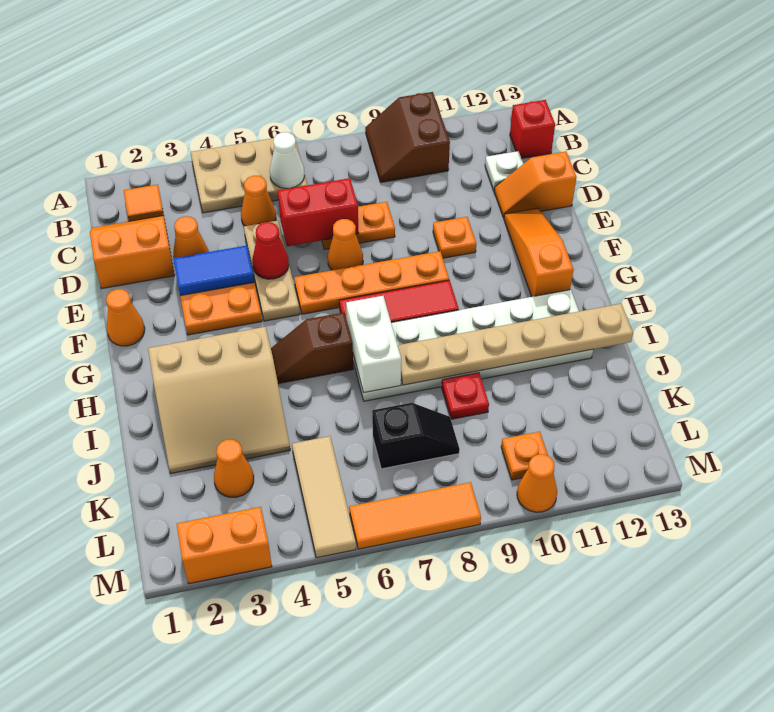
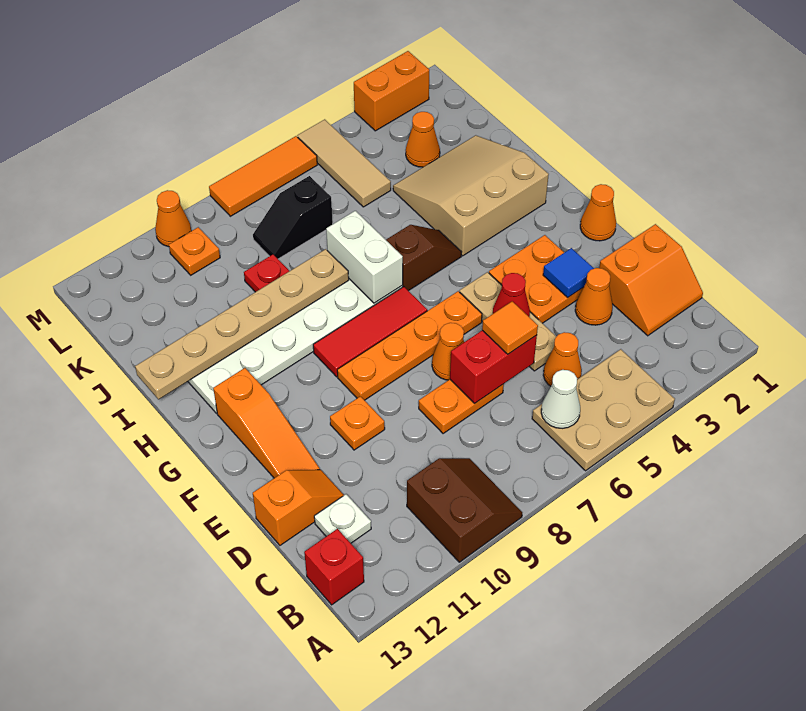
orange 1x1 tile [124,184,164,221] -> orange 1x1 tile moved to [482,301,538,354]
blue 1x2 tile [173,246,254,296] -> blue 1x1 tile [543,248,594,297]

